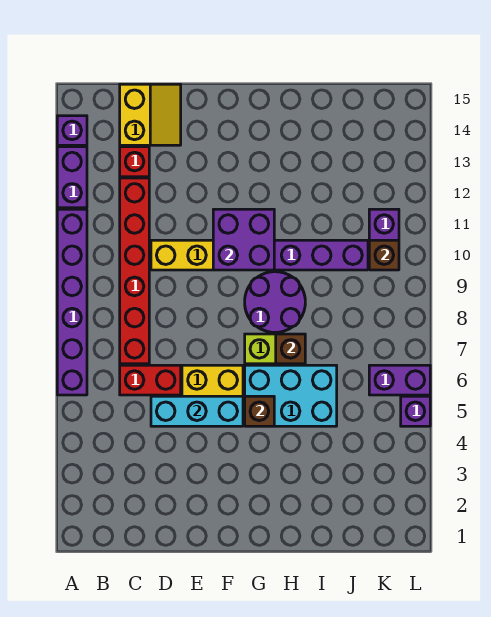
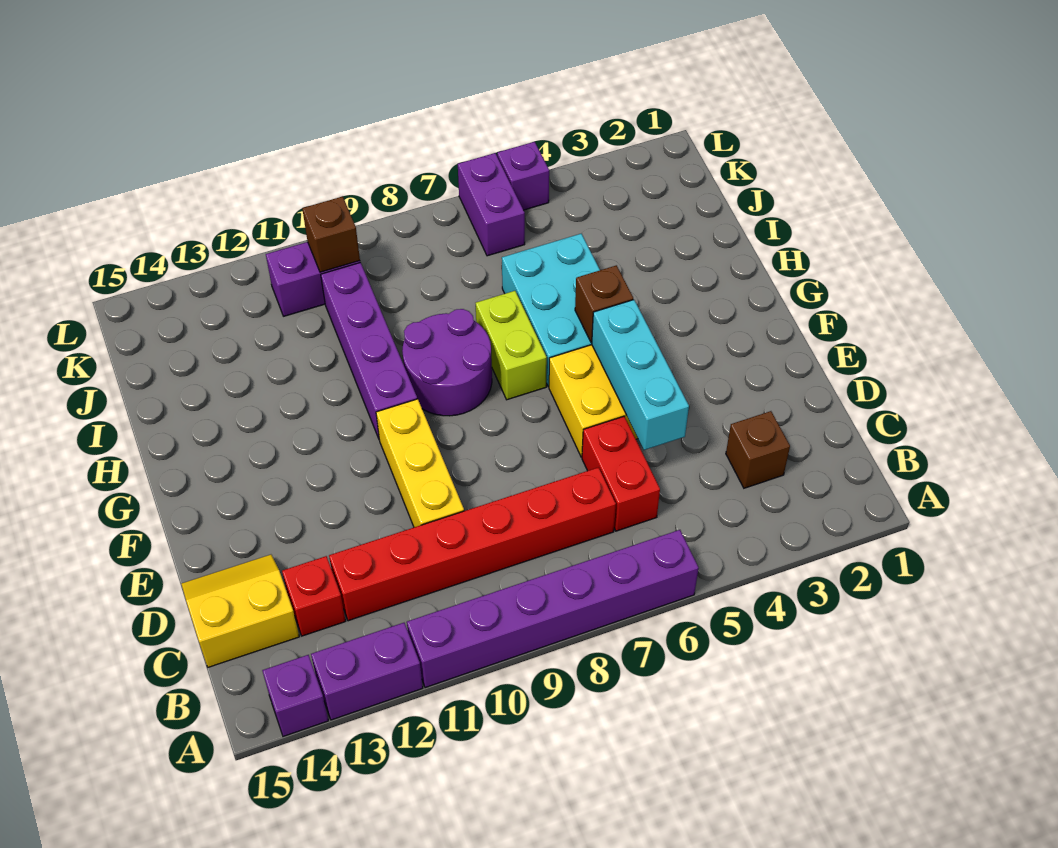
purple 2x2 brick [213,209,274,270] -> none
brown 1x1 brick [276,334,305,364] -> brown 1x1 brick moved to [726,411,790,488]

